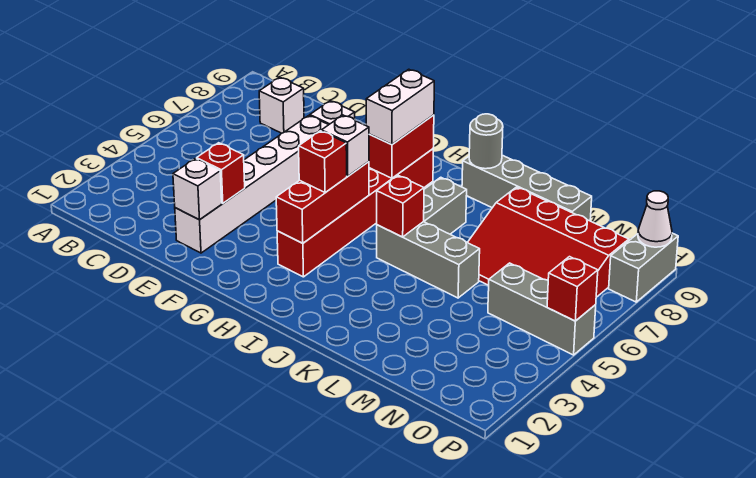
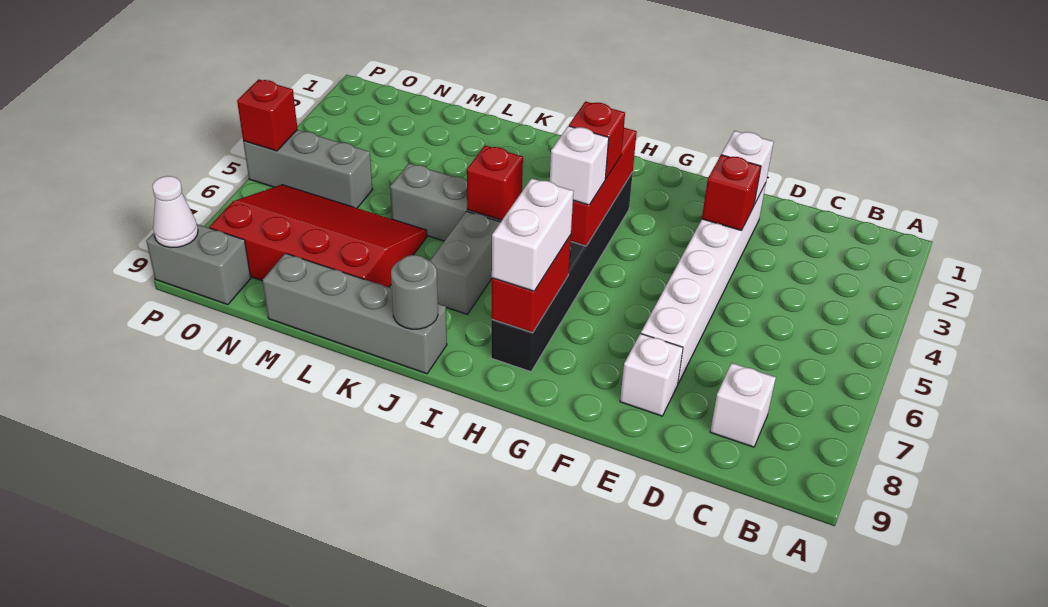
red 1x6 brick [277,149,433,277] -> black 1x6 brick [491,172,633,372]
grey 1x2 brick [609,233,678,302] -> grey 1x2 brick turned to [146,224,251,305]

